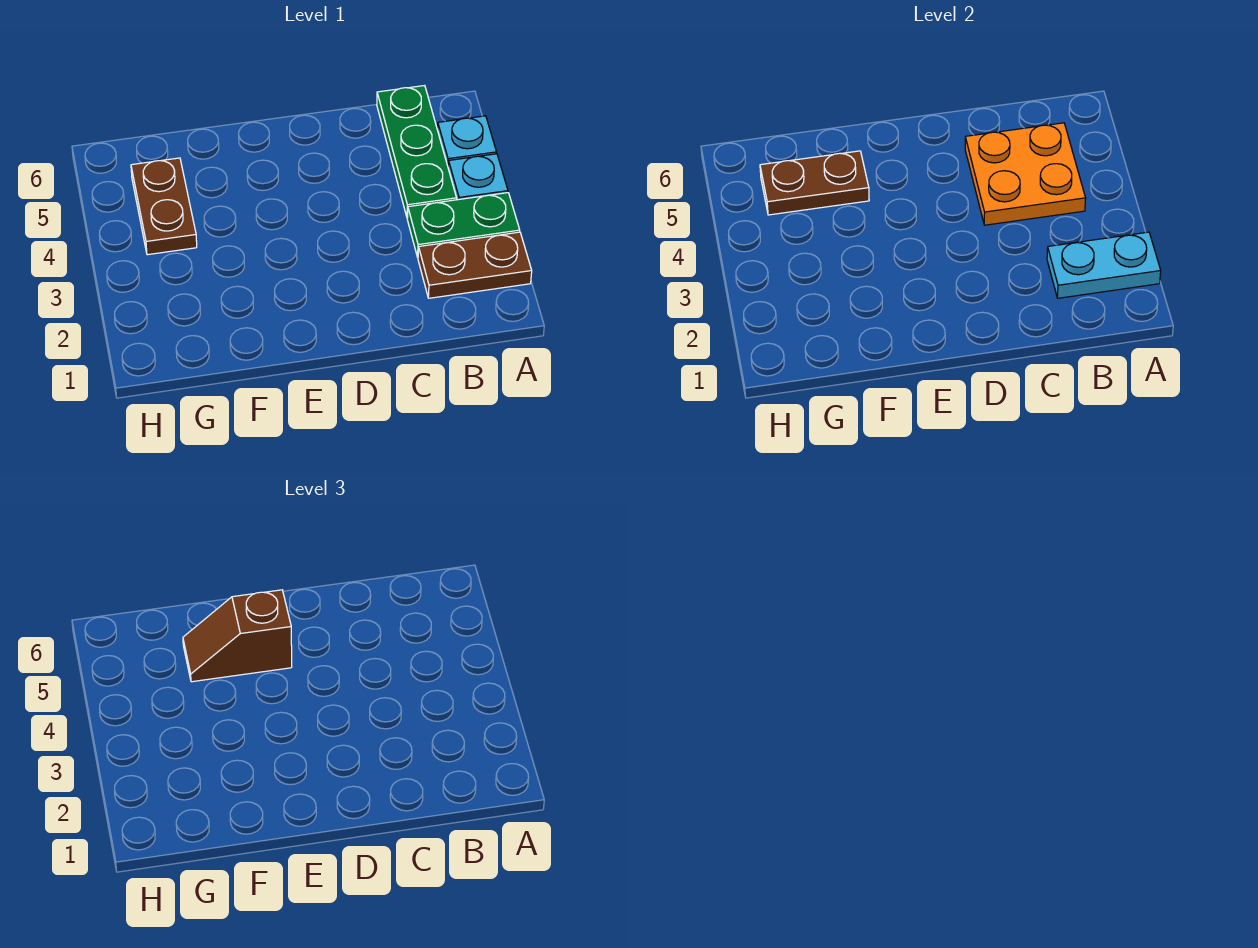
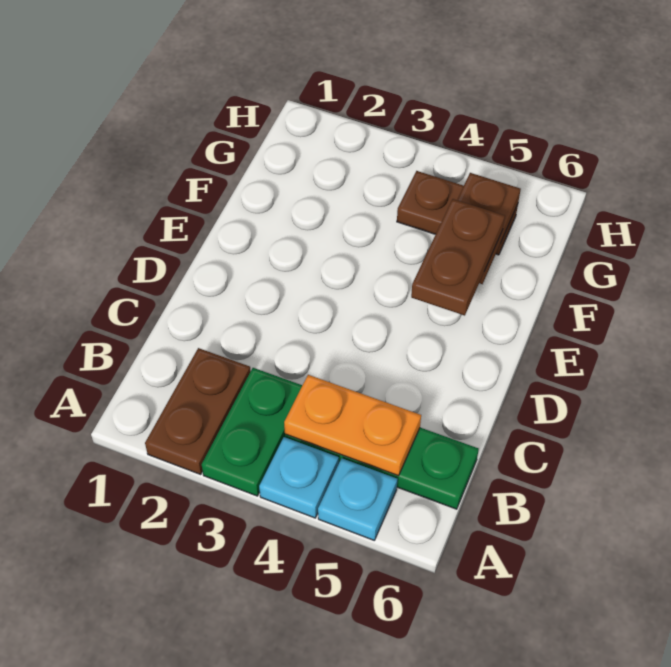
cyan 1x2 plate [1047,232,1161,298] -> none
orange 2x2 plate [965,123,1086,225] -> orange 1x2 plate [284,375,421,476]
brown 1x2 slope [183,590,292,682] -> brown 1x2 plate [411,199,505,316]

